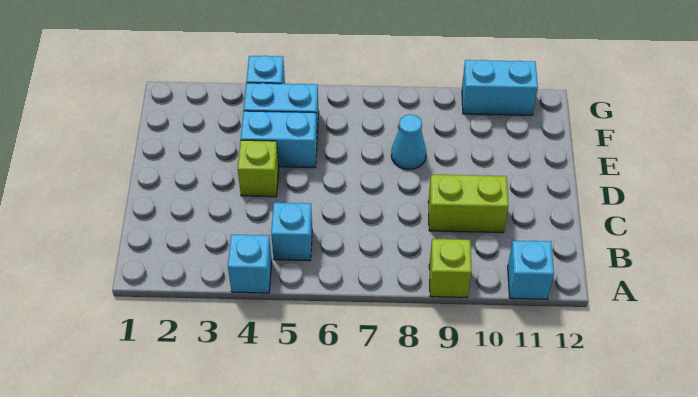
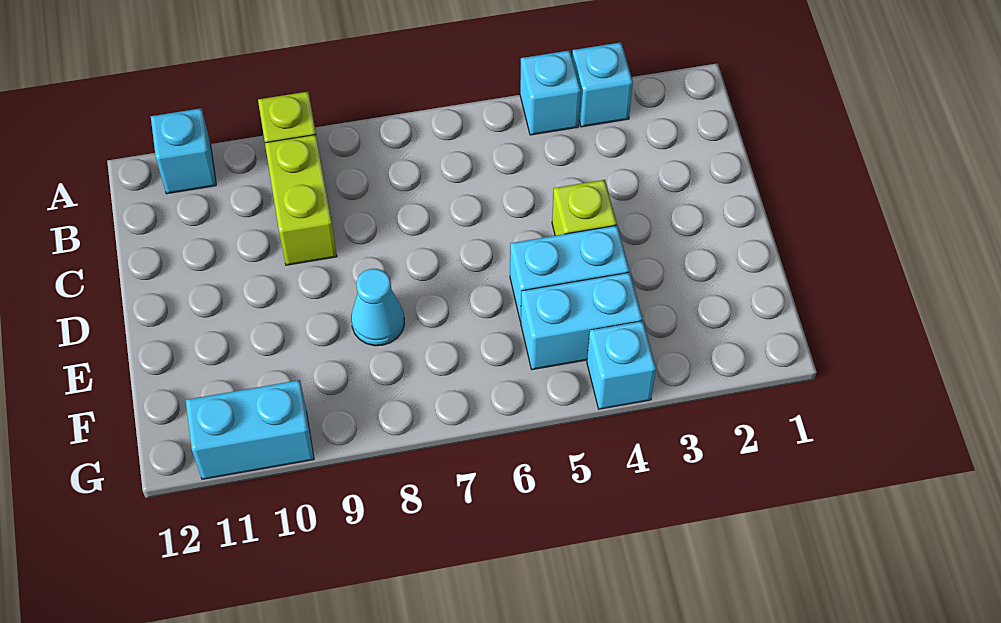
cyan 1x1 brick [271,203,312,261] -> cyan 1x1 brick moved to [572,42,633,127]
lime 1x2 brick [428,175,509,233] -> lime 1x2 brick turned to [265,135,337,265]

